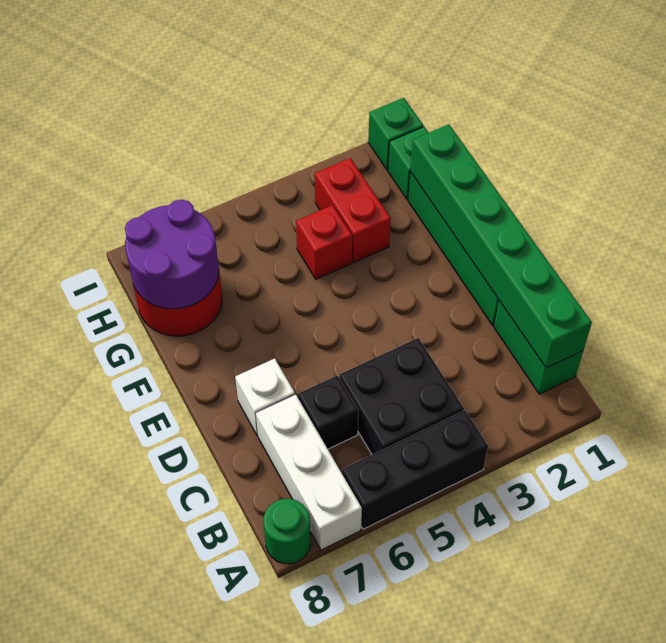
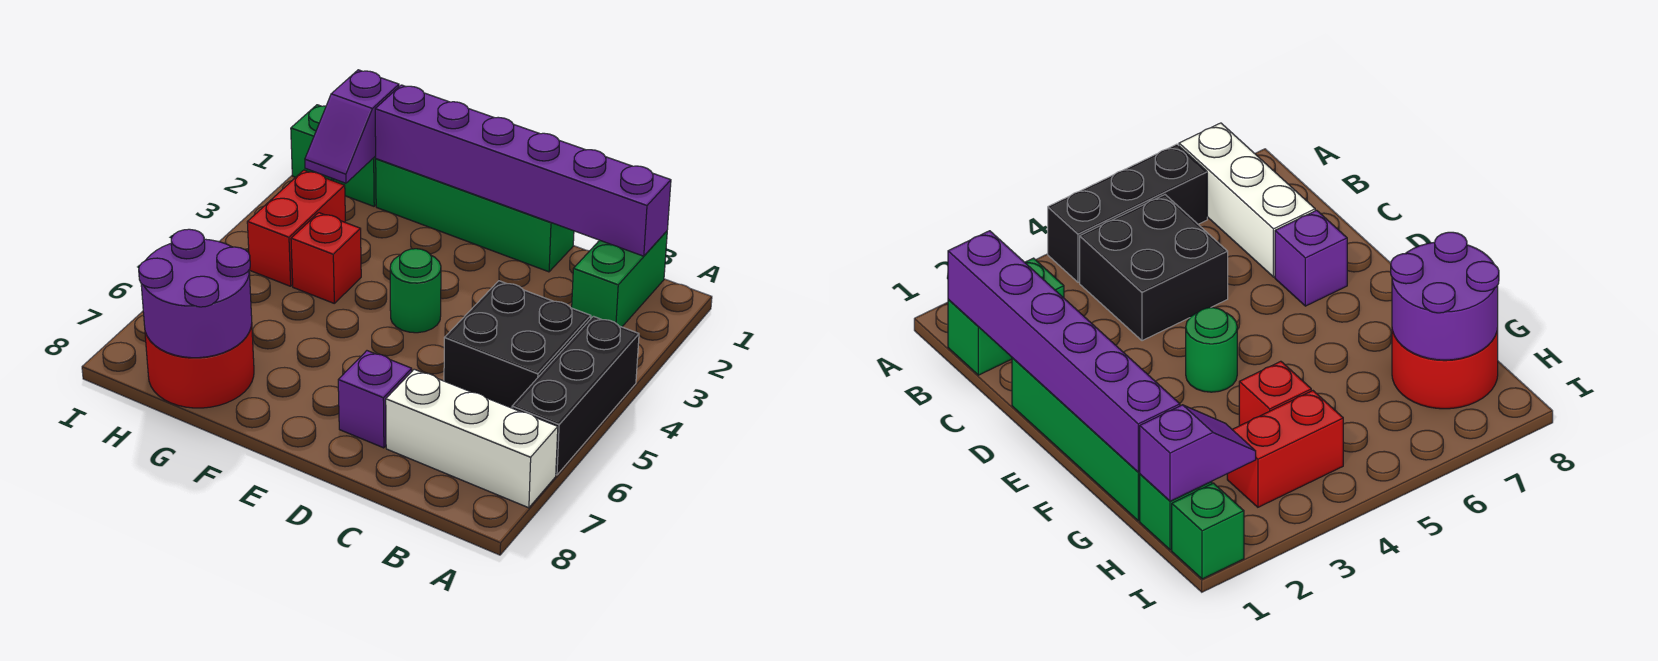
green 1x1 round brick [263,499,311,564] -> green 1x1 round brick moved to [390,249,441,333]
green 1x2 brick [494,301,583,394] -> green 1x2 brick turned to [572,231,667,327]
green 1x6 brick [410,124,592,368] -> purple 1x6 brick [375,85,671,256]
black 1x1 brick [298,376,358,449] -> none
white 1x1 brick [235,358,295,436] -> purple 1x1 brick [338,351,412,448]
red 1x2 brick [315,158,391,262] -> red 1x2 brick turned to [247,170,345,286]
none -> purple 1x2 slope [305,70,399,183]

